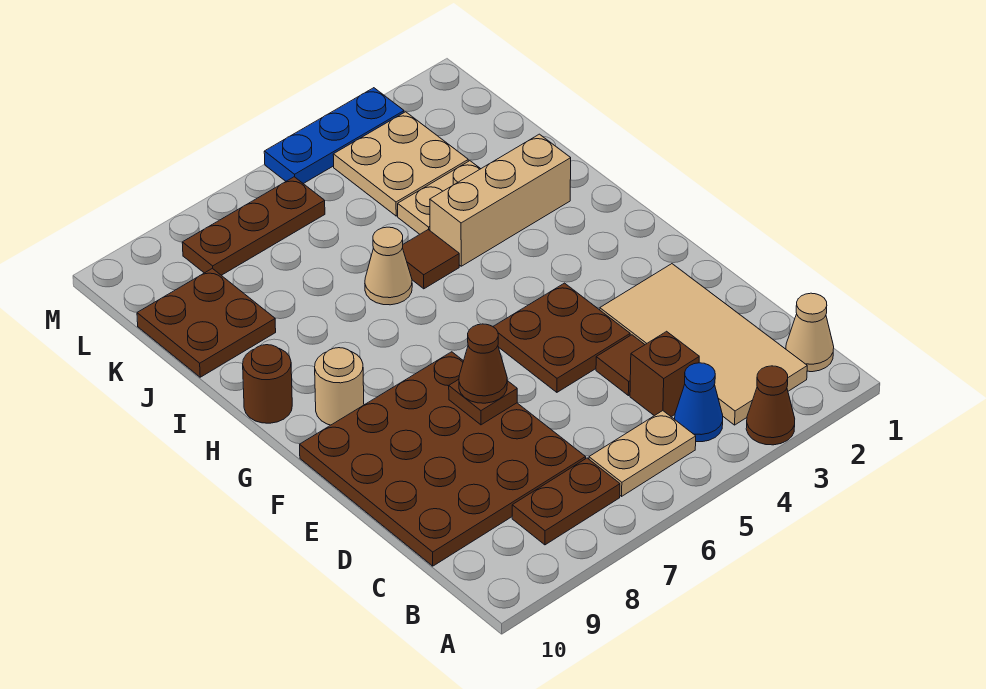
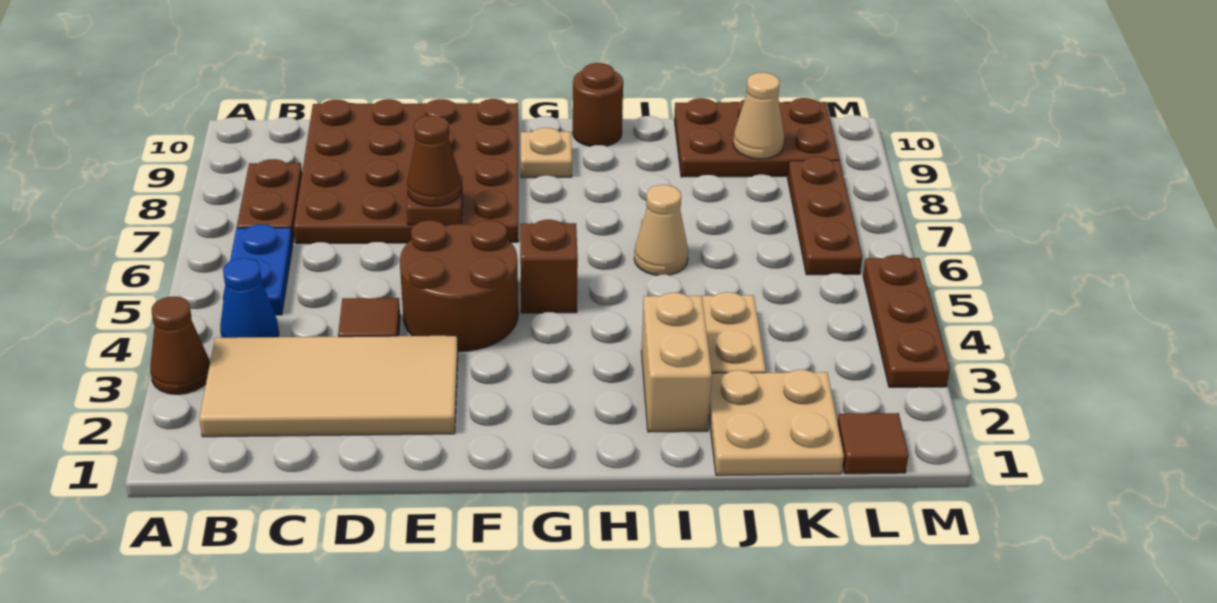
tan 1x1 cone [786,293,834,372] -> tan 1x1 cone moved to [733,73,784,159]
tan 1x2 plate [589,411,696,496] -> blue 1x2 plate [223,224,293,315]
brown 1x1 brick [630,331,699,417] -> brown 1x1 brick moved to [520,220,578,313]
brown 2x2 plate [493,283,630,392] -> brown 2x2 round brick [400,220,518,352]
tan 1x1 round brick [315,348,364,425] -> tan 1x1 plate [521,128,572,178]
tan 1x3 brick [430,134,571,266] -> tan 1x2 brick [641,293,712,432]
brown 1x1 tile [403,230,459,289] -> brown 1x1 tile moved to [838,413,908,474]
brown 2x2 plate [137,268,276,377] -> brown 2x3 plate [674,98,839,177]
tan 2x2 plate [333,112,468,216] -> tan 2x2 plate moved to [709,370,844,475]
blue 1x3 plate [264,88,404,184] -> brown 1x3 plate [863,255,950,387]

